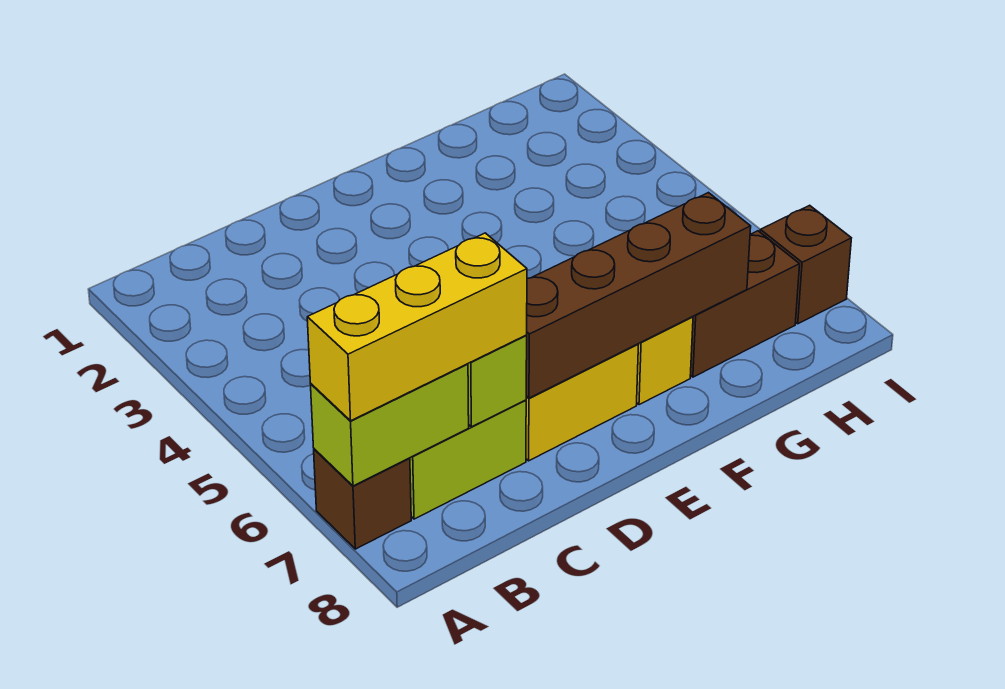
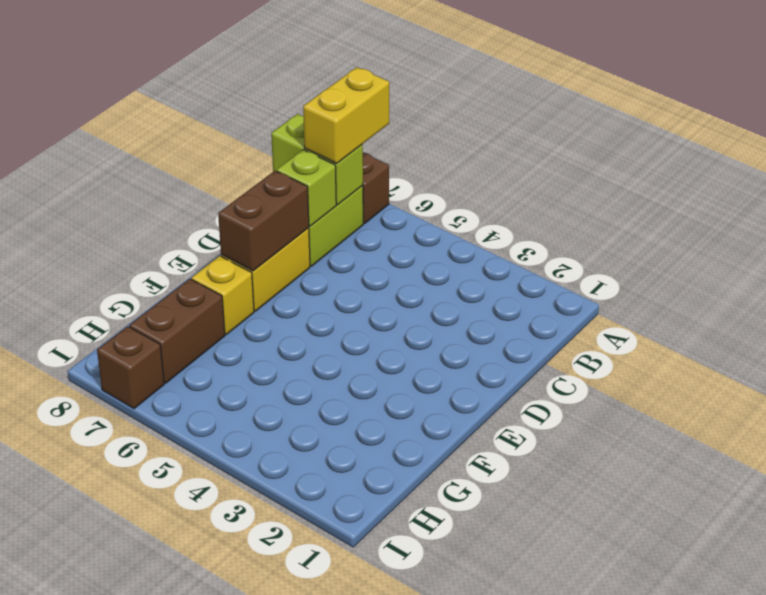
lime 1x2 brick [311,364,469,486] -> lime 1x2 brick turned to [271,114,363,205]
yellow 1x3 brick [307,233,527,421] -> yellow 1x2 brick [303,67,389,163]
brown 1x4 brick [526,193,751,398] -> brown 1x2 brick [218,171,309,271]

